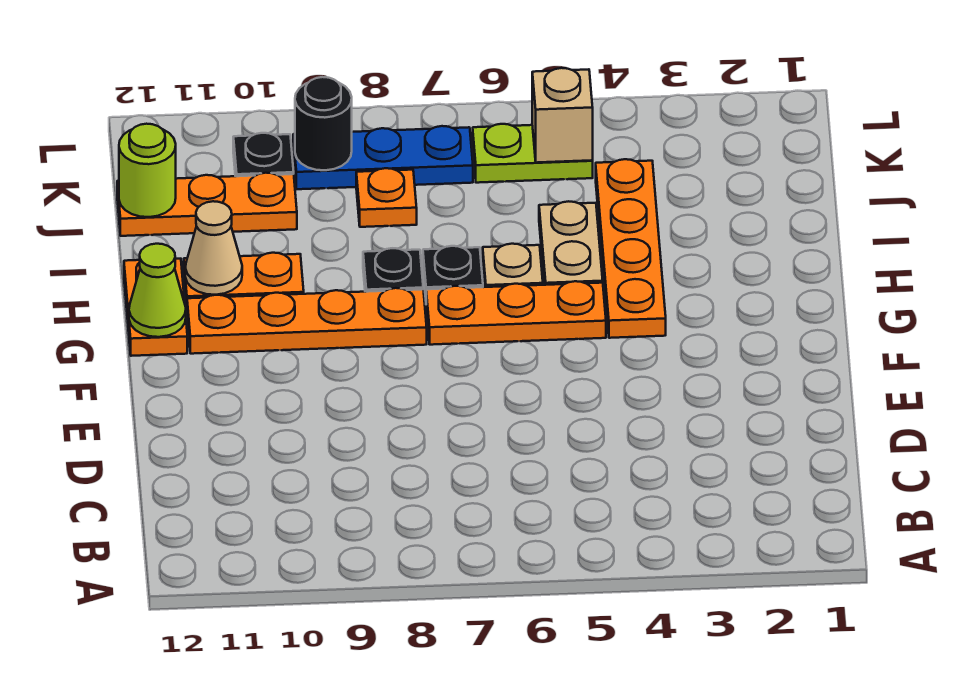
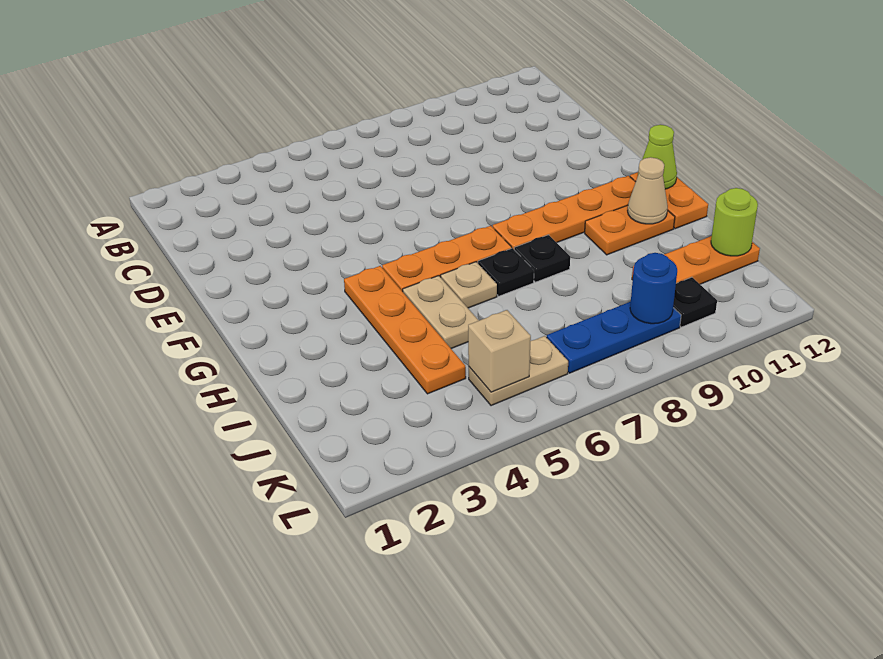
orange 1x1 plate [356,168,417,227] -> none
lime 1x2 plate [473,124,593,183] -> tan 1x2 plate [469,336,568,406]
black 1x1 round brick [295,77,352,170] -> blue 1x1 round brick [630,253,677,324]

